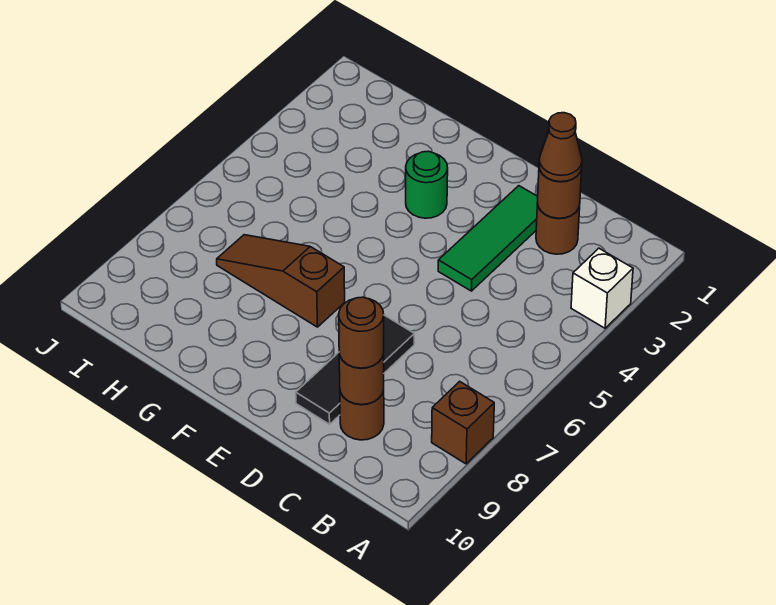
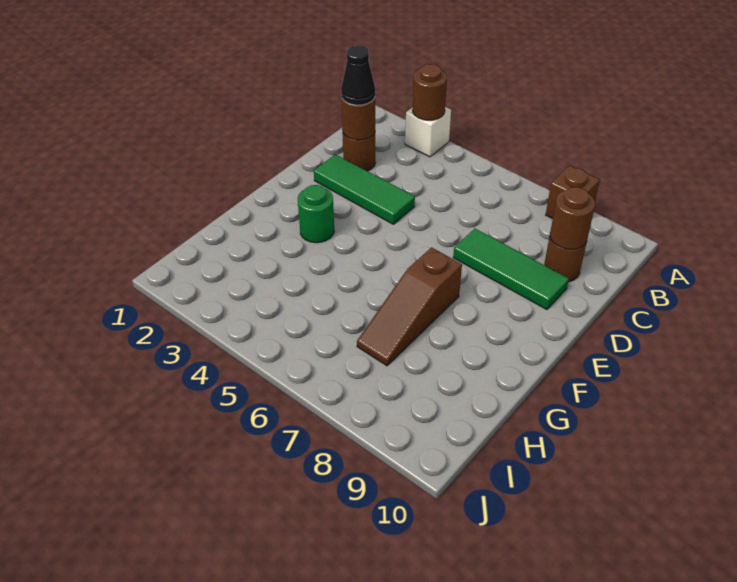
brown 1x1 cone [539,113,582,182] -> black 1x1 cone [341,45,375,105]
brown 1x1 round brick [339,297,384,368] -> brown 1x1 round brick moved to [413,64,447,120]
black 1x3 tile [296,315,414,424] -> green 1x3 tile [453,229,569,310]

